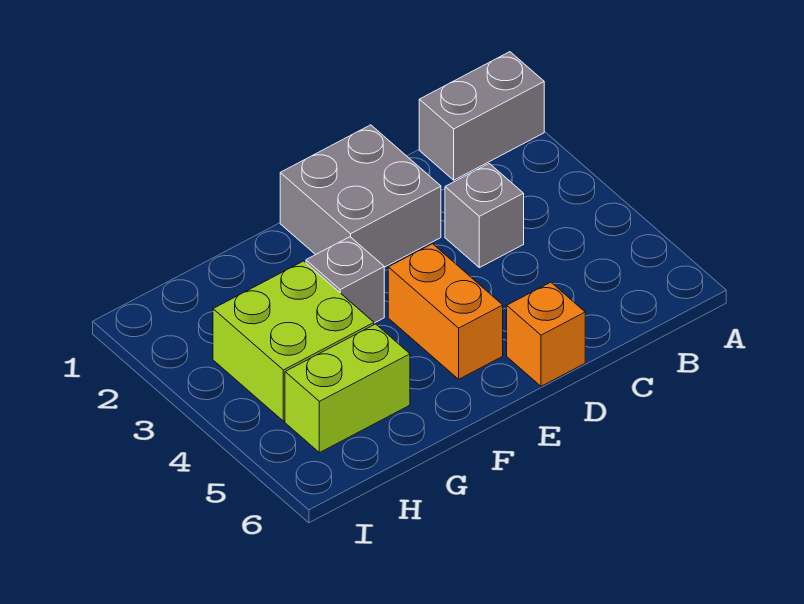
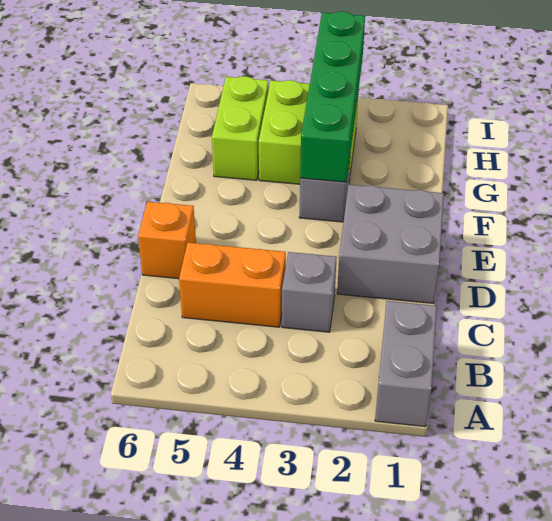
orange 1x2 brick [388,244,503,379] -> orange 1x2 brick moved to [179,242,286,327]
none -> green 1x4 brick [300,11,365,182]

